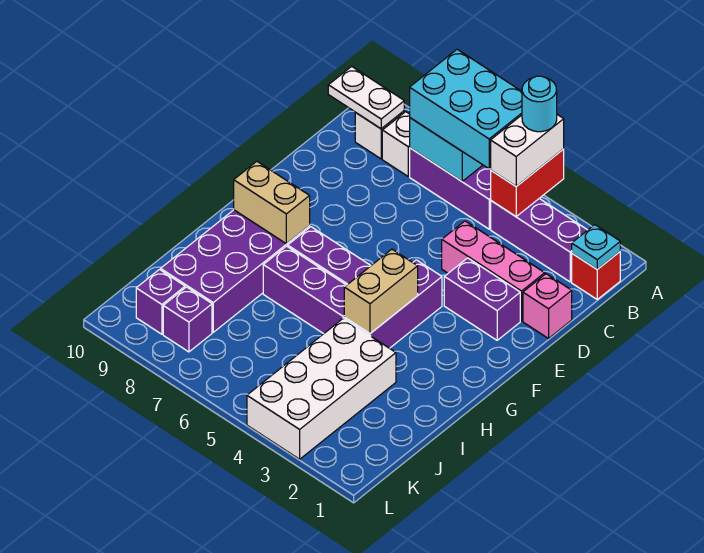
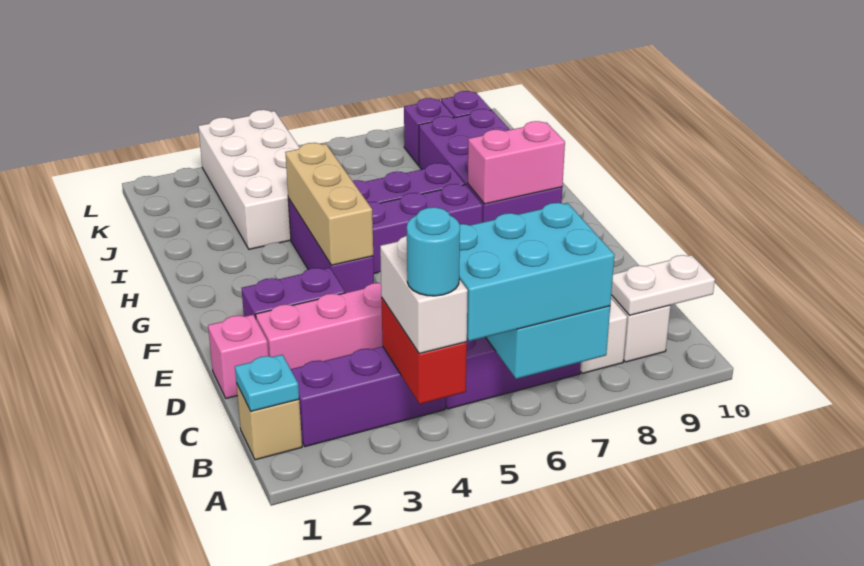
red 1x1 brick [572,252,620,299] -> tan 1x1 brick [236,383,302,460]
tan 1x2 brick [344,249,418,333] -> tan 1x3 brick [285,143,373,265]
tan 1x2 brick [234,161,310,244] -> pink 1x2 brick [468,121,565,204]

